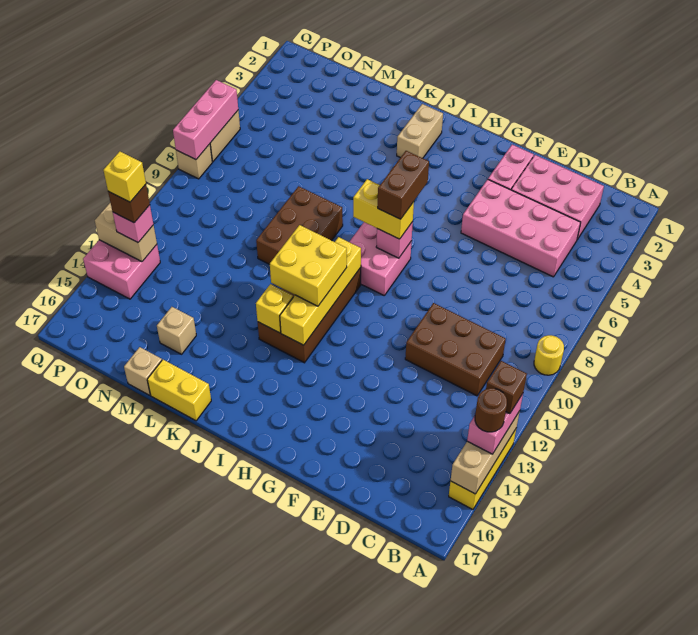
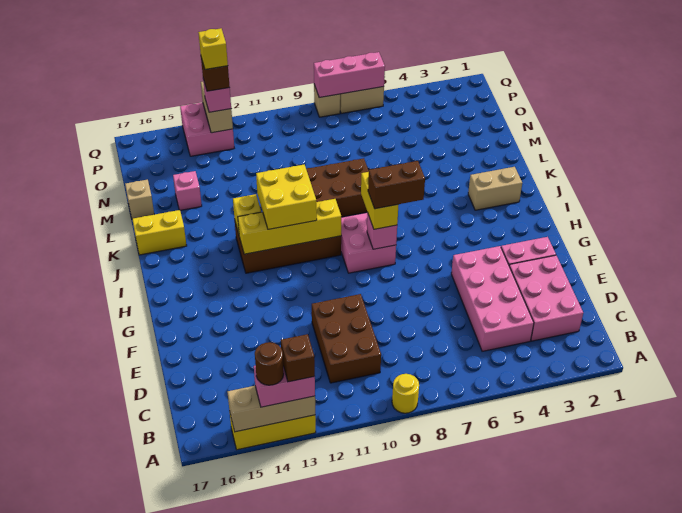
yellow 1x2 brick [147,360,211,421] -> yellow 1x2 brick turned to [132,210,187,255]
tan 1x1 brick [157,307,196,354] -> pink 1x1 brick [173,171,202,210]

